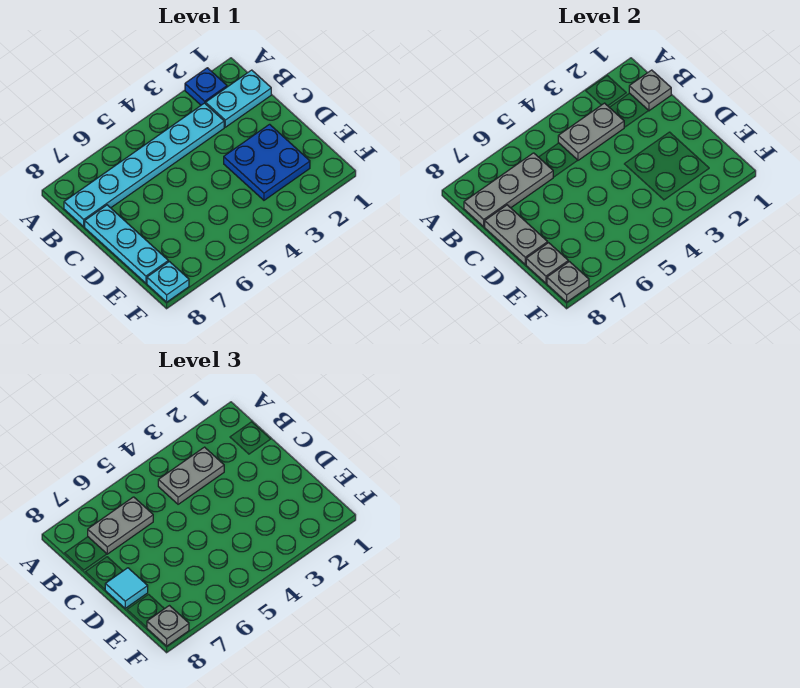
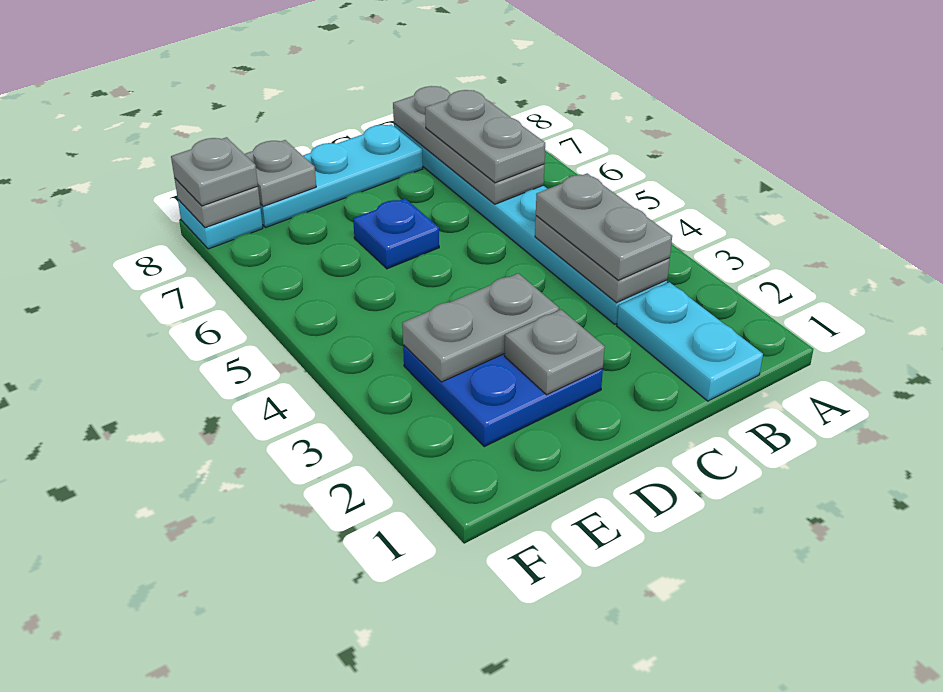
blue 1x1 plate [185,68,227,105] -> blue 1x1 plate moved to [353,199,439,269]
grey 1x1 plate [629,70,671,111] -> grey 1x1 plate moved to [505,310,605,395]
grey 1x2 plate [485,205,548,264] -> grey 1x2 plate moved to [402,273,559,382]
cyan 1x1 tile [105,568,148,608] -> none

